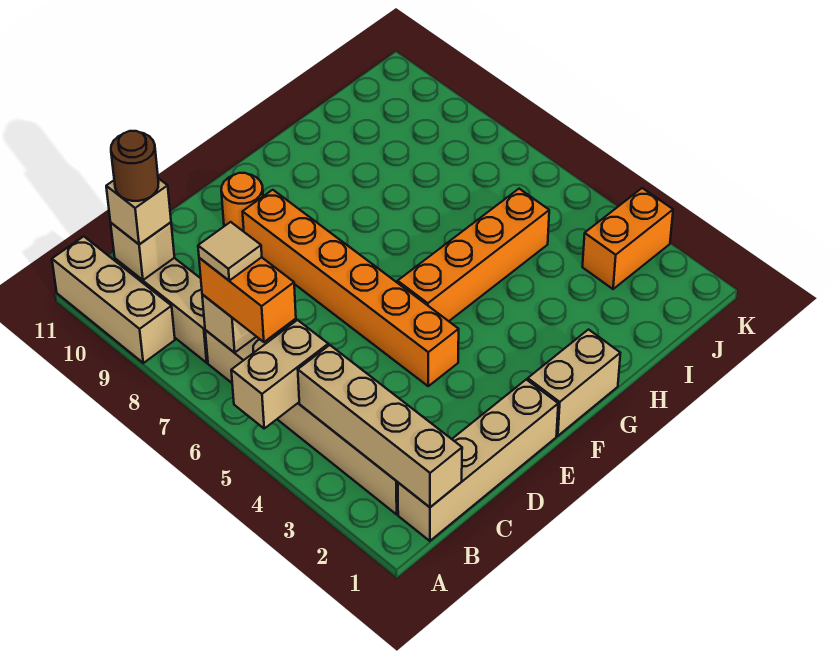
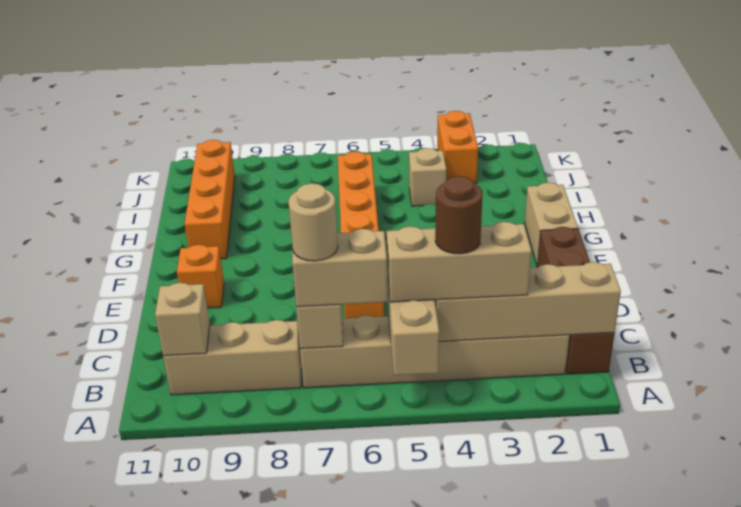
tan 1x3 brick [52,236,175,363] -> tan 1x3 brick moved to [387,222,532,302]
tan 1x4 brick [398,380,558,541] -> brown 1x4 brick [537,227,615,374]
orange 1x2 brick [199,257,296,342] -> tan 1x2 brick [292,229,388,307]
tan 1x1 tile [198,222,262,281] -> tan 1x1 round brick [288,183,338,261]
tan 1x1 brick [106,178,171,244] -> tan 1x1 brick moved to [409,148,446,206]
brown 1x1 round brick [111,131,159,201] -> brown 1x1 round brick moved to [435,176,483,254]
orange 1x6 brick [243,190,459,386] -> orange 1x6 brick turned to [338,152,384,318]
orange 1x1 round brick [221,173,263,231] -> orange 1x1 brick [177,245,224,308]
orange 1x4 brick [398,189,549,321] -> orange 1x4 brick moved to [185,140,235,259]

